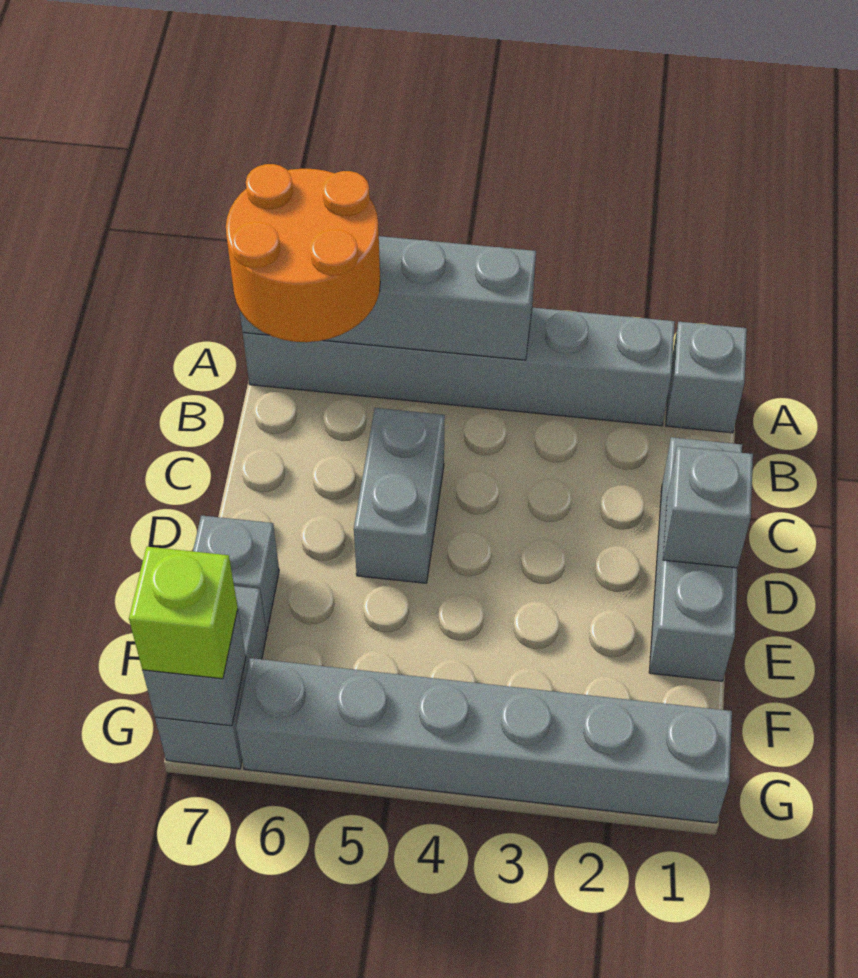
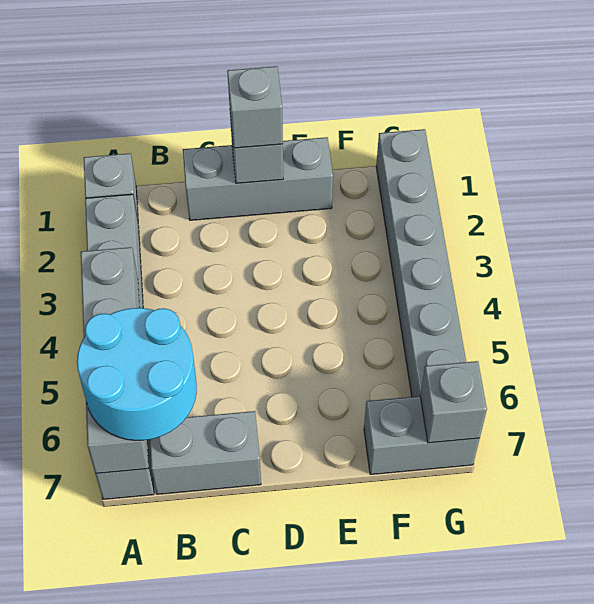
orange 2x2 round brick [226,164,380,342] -> cyan 2x2 round brick [77,308,197,441]
grey 1x2 brick [354,408,445,583] -> grey 1x2 brick moved to [150,411,261,494]
grey 1x1 brick [193,516,279,632] -> grey 1x1 brick moved to [227,66,283,148]
lime 1x1 brick [129,547,238,679] -> none

